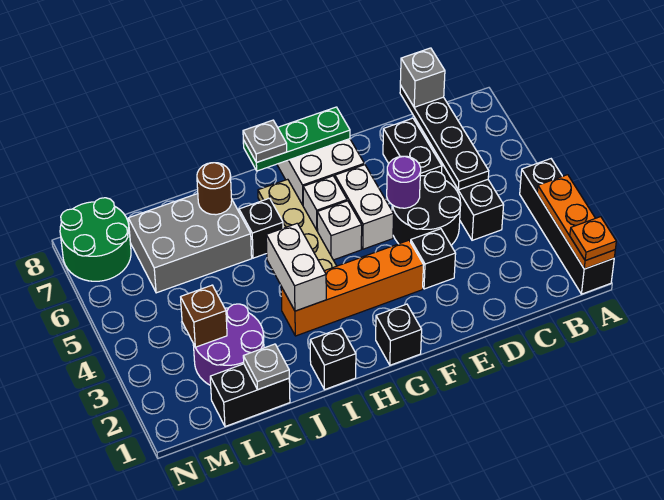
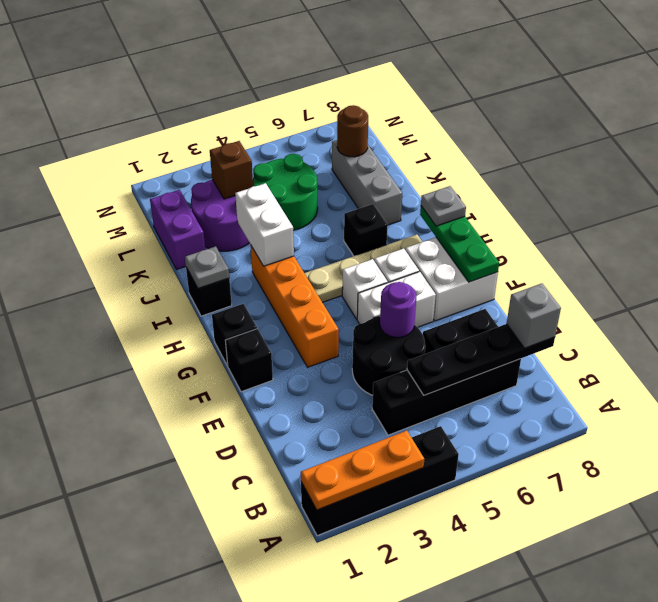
orange 1x1 plate [570,217,616,260] -> none
black 1x1 brick [411,229,456,289] -> black 1x1 brick moved to [225,329,273,392]
white 1x2 brick [266,223,326,311] -> white 1x2 brick turned to [235,183,294,266]
grey 2x3 brick [128,194,252,293] -> grey 1x3 brick [332,140,402,225]
brown 1x1 round brick [197,163,232,215] -> brown 1x1 round brick moved to [337,105,368,157]
black 1x2 brick [210,364,290,427] -> purple 1x2 brick [150,190,205,269]
grey 1x1 plate [243,344,289,390] -> grey 1x1 plate moved to [185,246,229,288]
green 2x2 round brick [60,198,131,281] -> green 2x2 round brick moved to [253,154,318,230]

